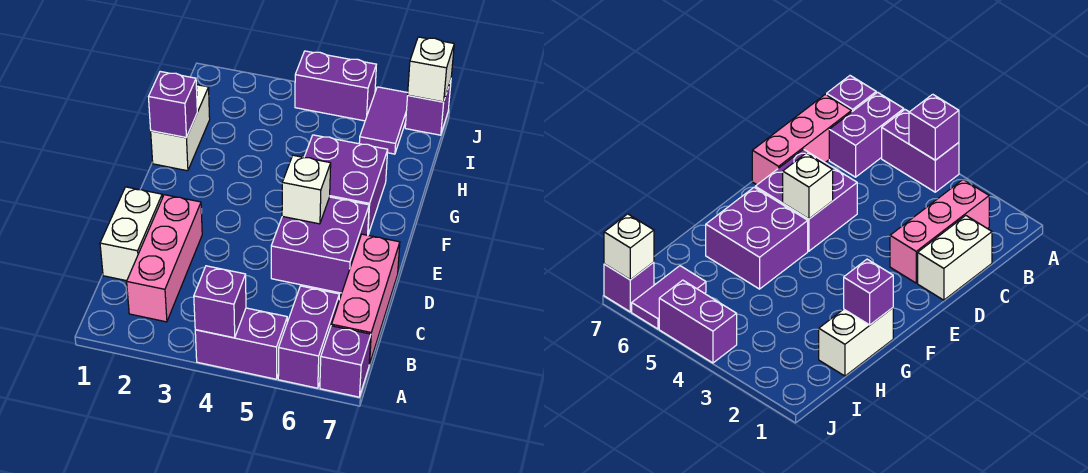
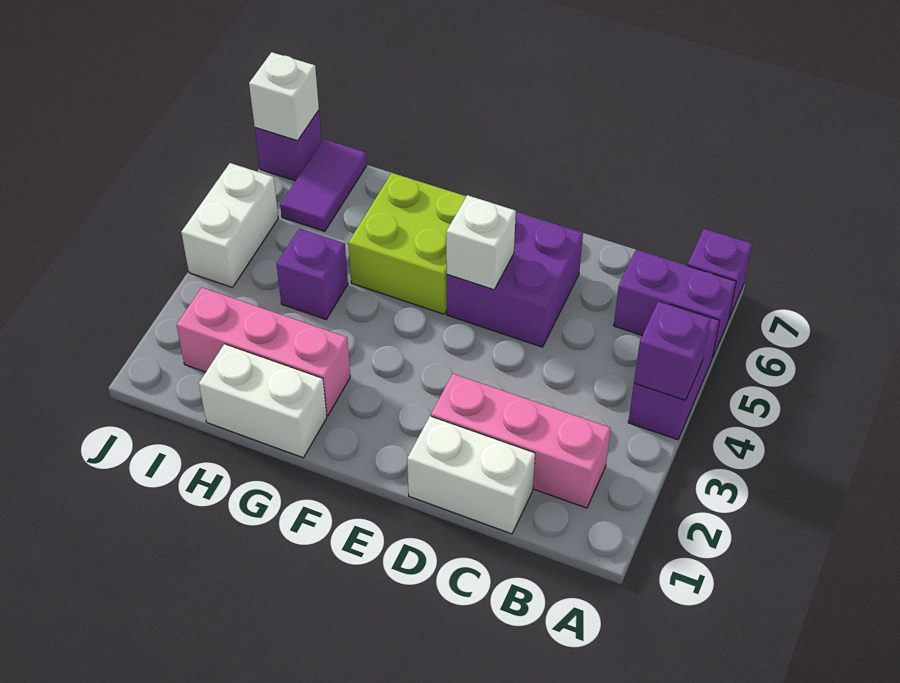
pink 1x3 brick [331,234,400,365] -> pink 1x3 brick moved to [176,288,350,416]
purple 2x2 brick [304,135,388,235] -> lime 2x2 brick [348,173,466,314]
purple 1x1 brick [149,72,197,137] -> purple 1x1 brick moved to [276,229,348,319]
purple 1x2 tile [359,87,408,154] -> purple 1x2 tile turned to [280,139,367,231]
purple 1x2 brick [295,51,376,121] -> white 1x2 brick [181,163,278,288]

